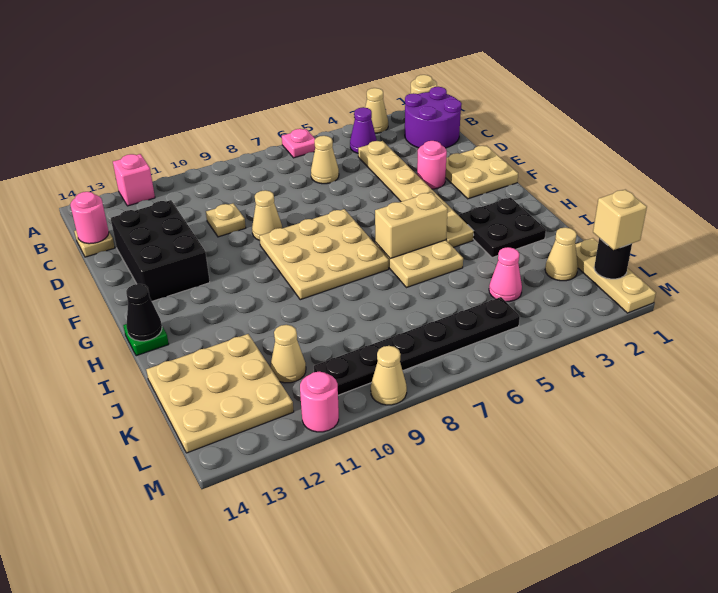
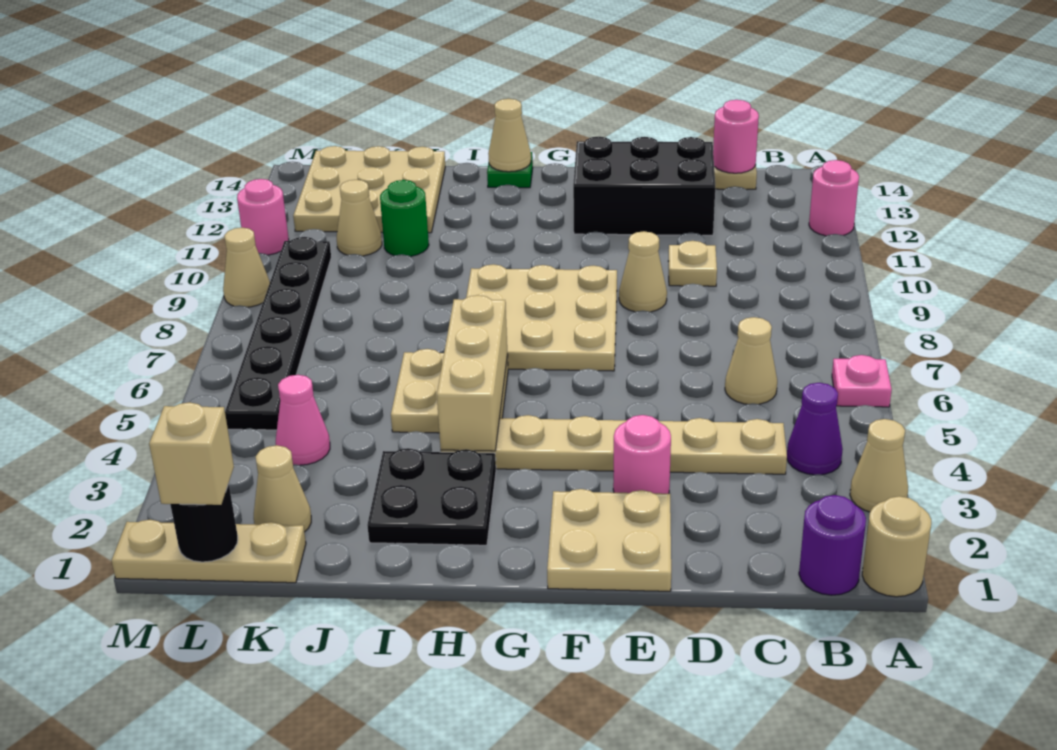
pink 1x1 brick [113,154,155,206] -> pink 1x1 round brick [809,160,859,236]
purple 2x2 round brick [405,87,462,148] -> purple 1x1 round brick [799,495,866,595]
tan 1x2 brick [375,192,448,258] -> tan 1x3 brick [437,295,507,451]
black 1x1 cone [126,284,162,341] -> tan 1x1 cone [488,99,531,172]
none -> green 1x1 round brick [380,180,429,256]

